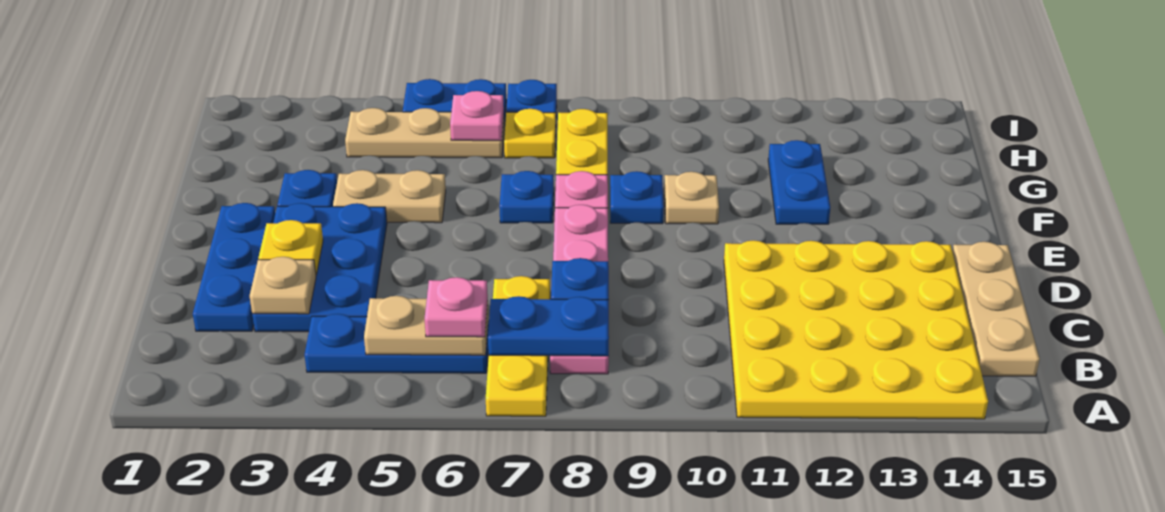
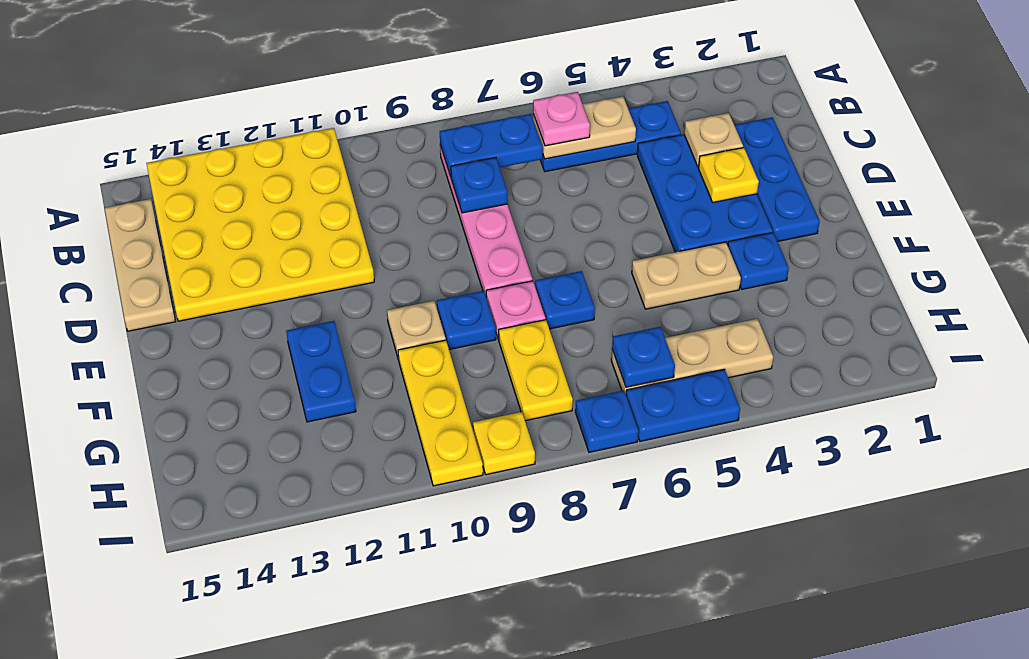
yellow 1x3 plate [486,276,550,416] -> yellow 1x3 plate moved to [398,340,483,486]
pink 1x1 plate [450,91,504,141] -> blue 1x1 plate [612,327,675,387]
yellow 1x1 plate [504,109,556,158] -> yellow 1x1 plate moved to [473,412,535,475]

